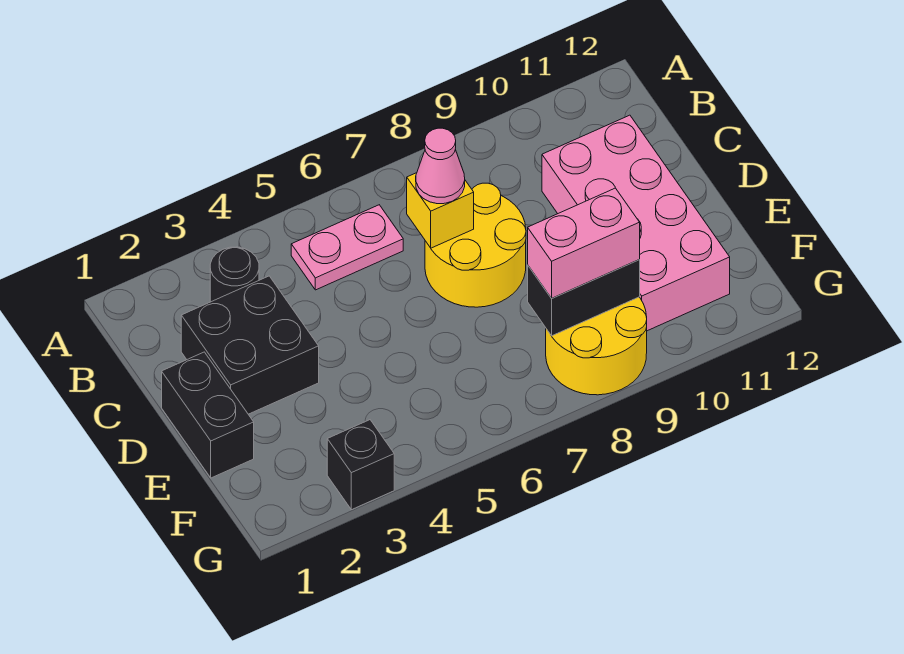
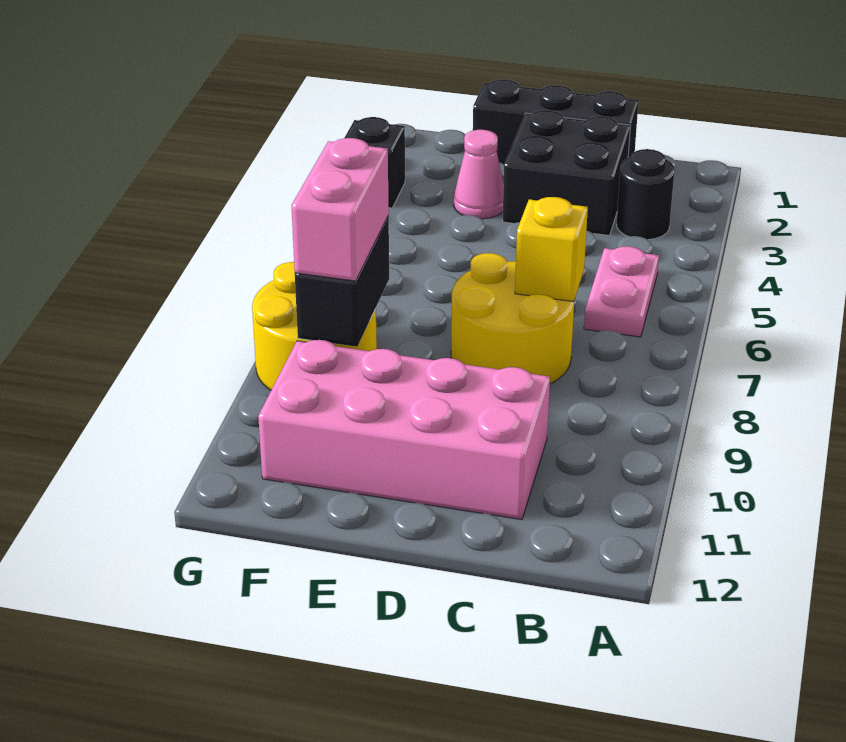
pink 1x1 cone [416,128,465,204] -> pink 1x1 cone moved to [454,130,504,219]
black 1x2 brick [162,352,254,478] -> black 1x3 brick [473,79,639,164]

